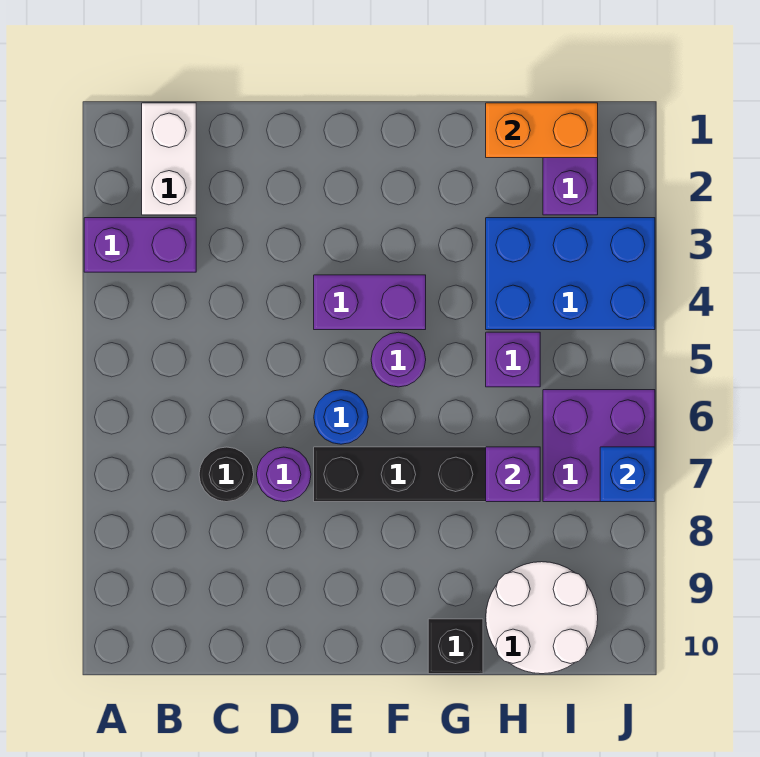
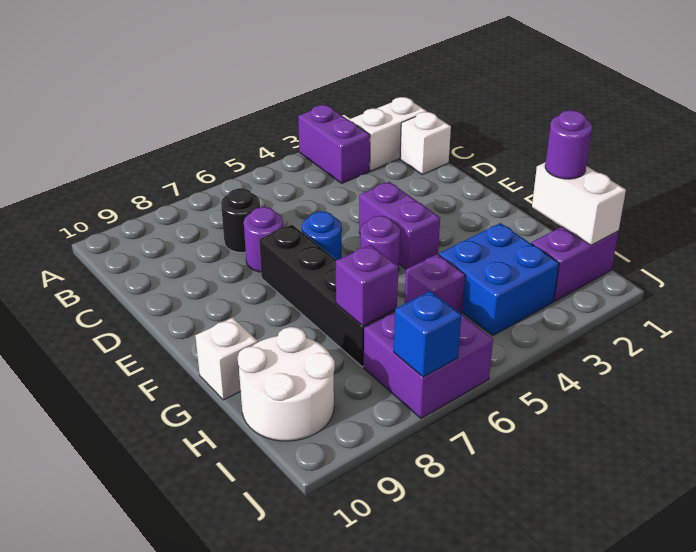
none -> white 1x1 brick [400,112,451,175]
black 1x1 brick [428,619,483,674] -> white 1x1 brick [195,318,258,400]
orange 1x2 brick [486,103,598,158] -> white 1x2 brick [532,162,626,245]
none -> purple 1x1 round brick [545,110,592,179]
blue 2x3 brick [486,218,655,330] -> blue 2x2 brick [439,223,559,336]

